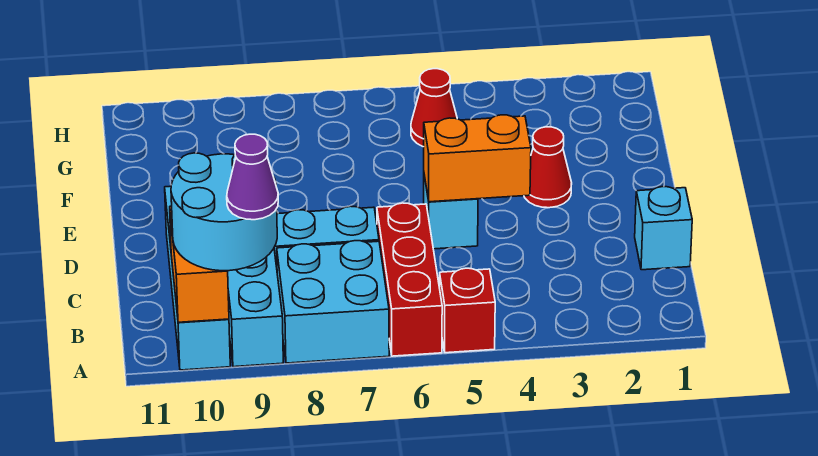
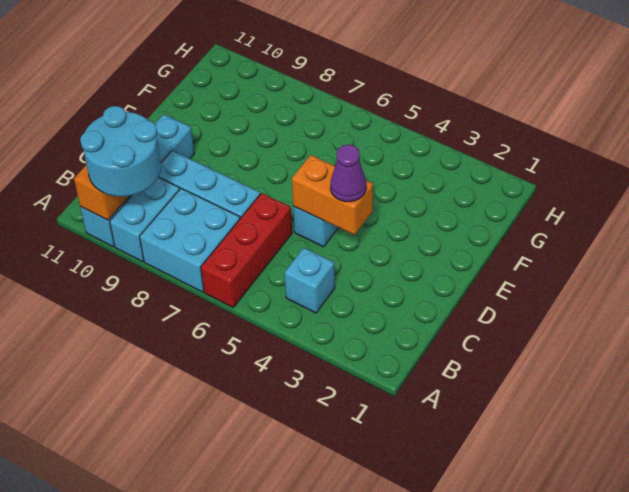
red 1x1 brick [440,268,495,353] -> none
purple 1x1 cone [227,134,278,220] -> purple 1x1 cone moved to [330,145,366,202]
cyan 1x1 brick [635,187,692,270] -> cyan 1x1 brick moved to [285,248,335,313]
red 1x1 cone [524,127,572,208] -> none
red 1x1 cone [411,69,457,147] -> none

